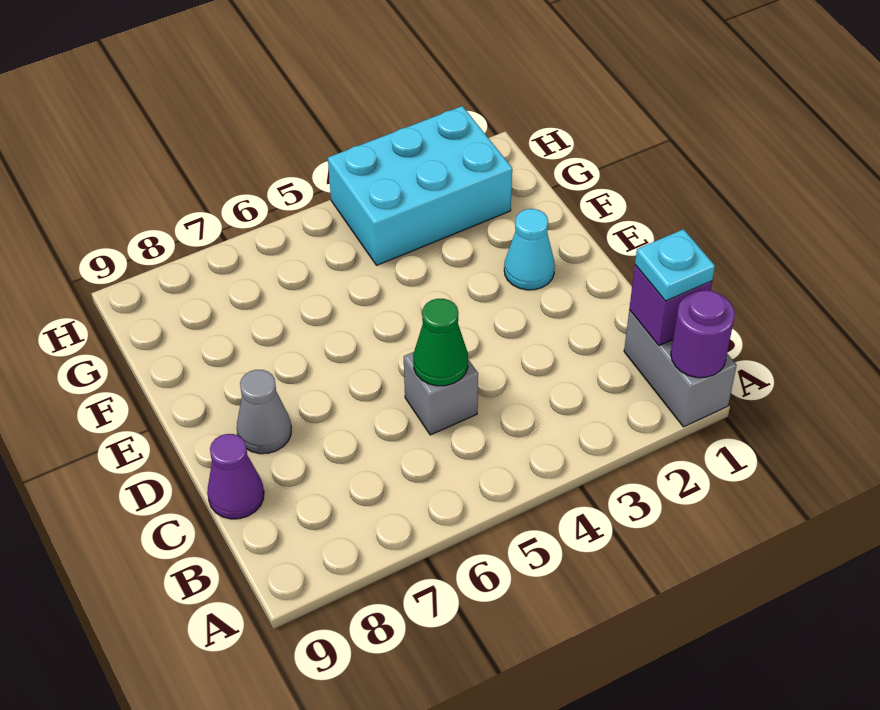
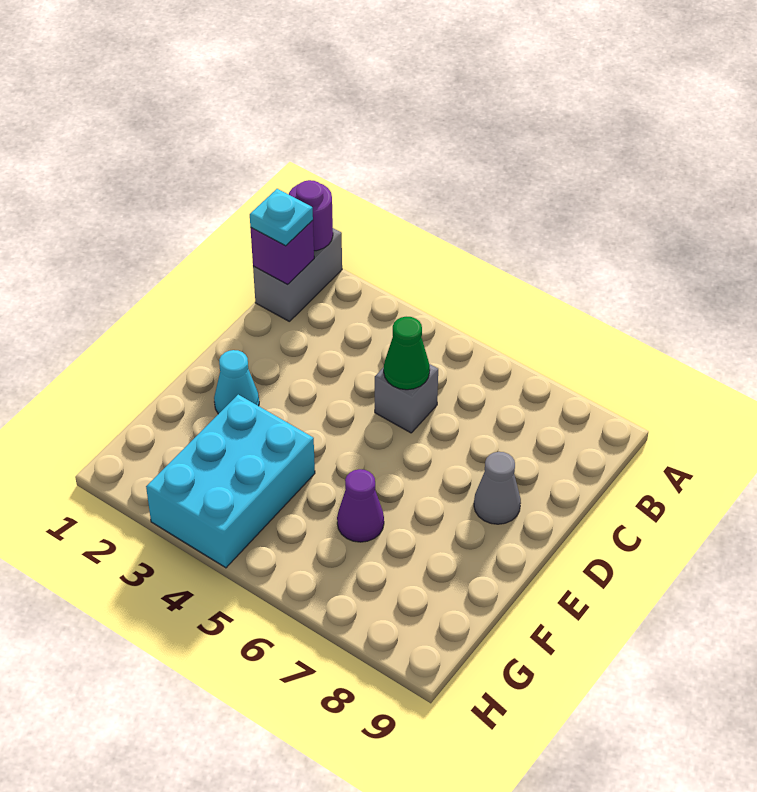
purple 1x1 cone [207,434,264,519] -> purple 1x1 cone moved to [337,469,384,542]
cyan 2x3 brick [328,106,512,265] -> cyan 2x3 brick turned to [146,395,315,568]

